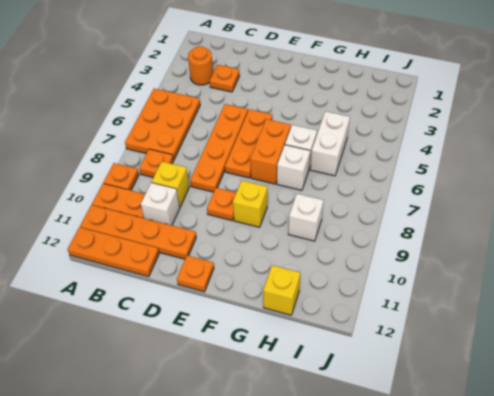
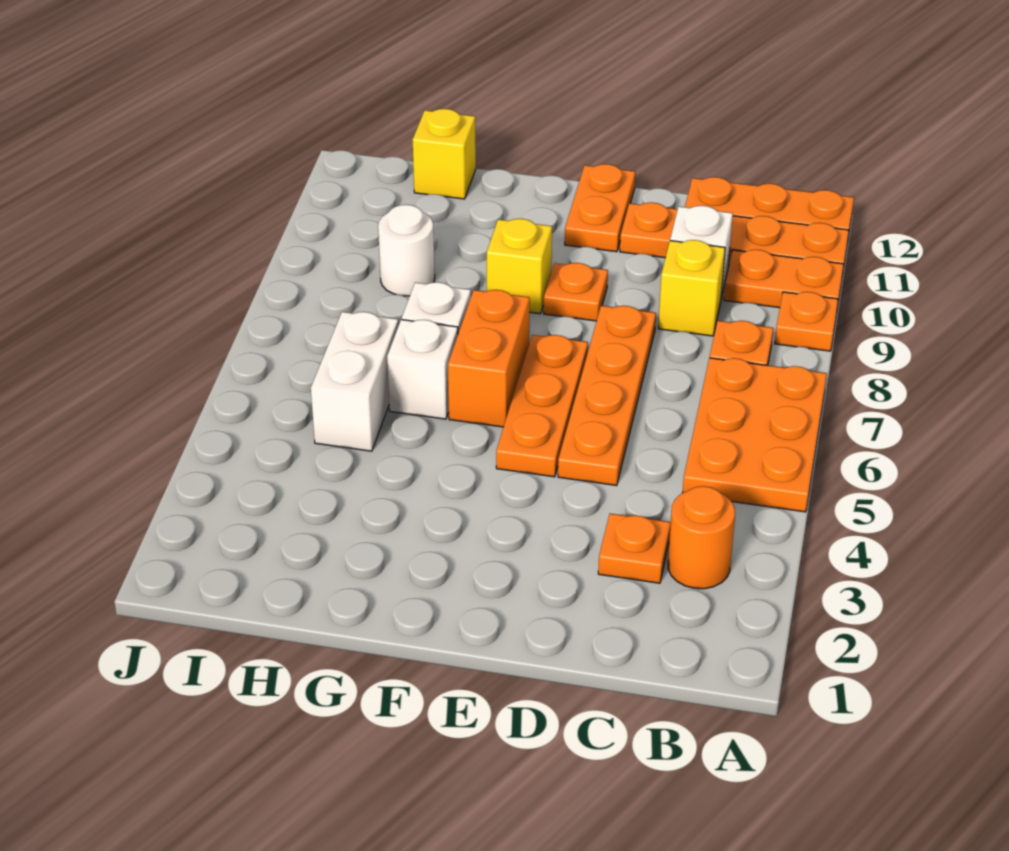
orange 1x1 plate [177,256,214,292] -> orange 1x2 plate [565,164,635,252]
white 1x1 brick [288,194,323,241] -> white 1x1 round brick [378,205,435,296]

